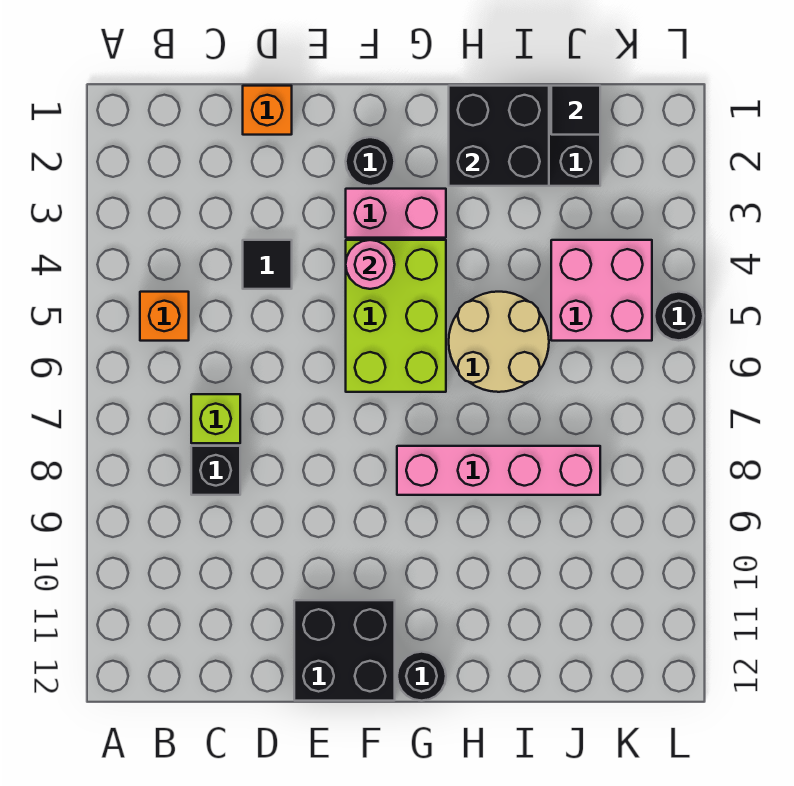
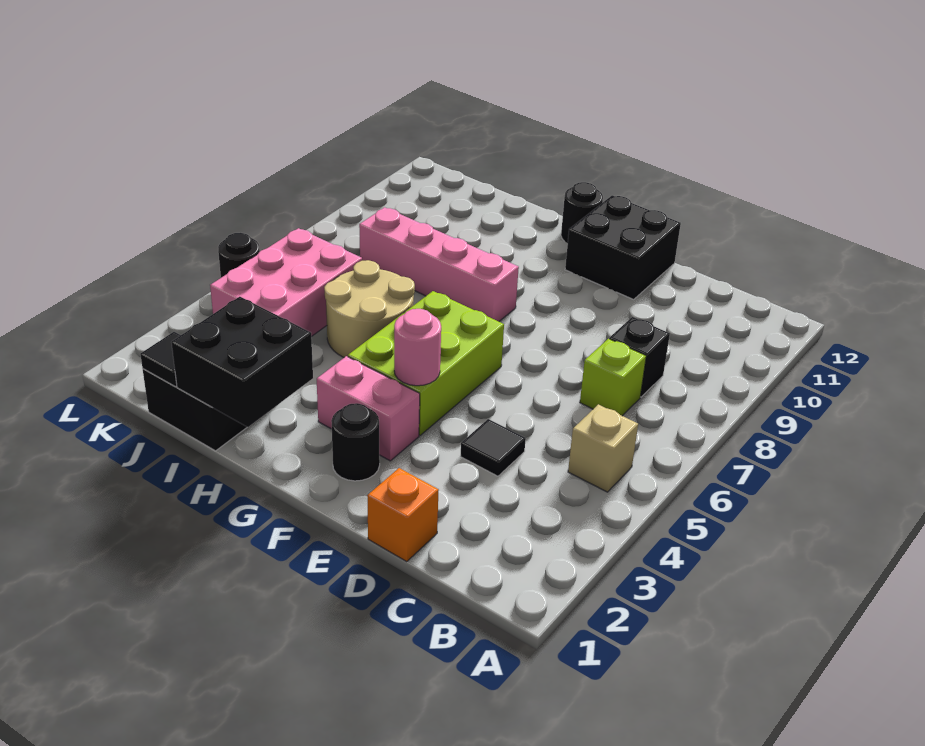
orange 1x1 brick [140,292,189,341] -> tan 1x1 brick [568,404,638,492]
pink 2x2 brick [551,240,652,341] -> pink 2x3 brick [210,228,362,337]

